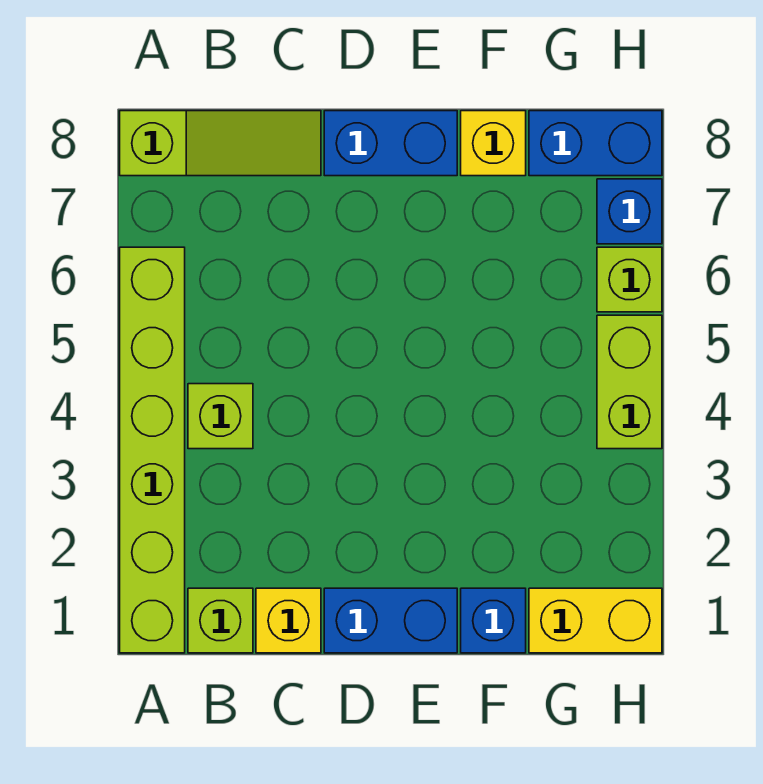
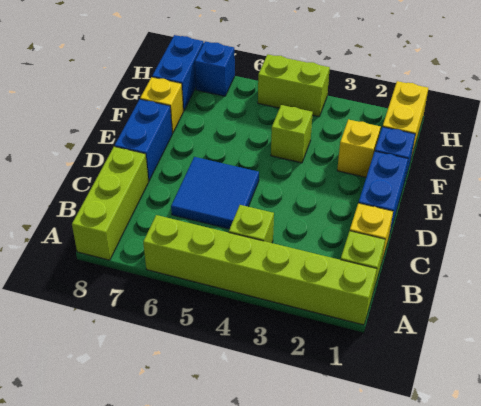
lime 1x3 slope [120,111,321,176] -> lime 1x3 brick [72,146,149,260]
none -> blue 2x2 tile [171,157,259,229]
none -> yellow 1x1 brick [337,119,381,177]
lime 1x1 brick [597,247,662,312] -> lime 1x1 brick moved to [271,105,313,163]

